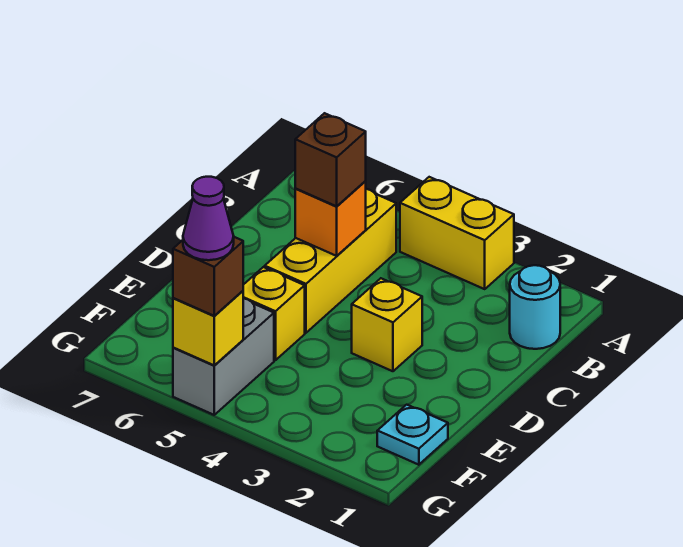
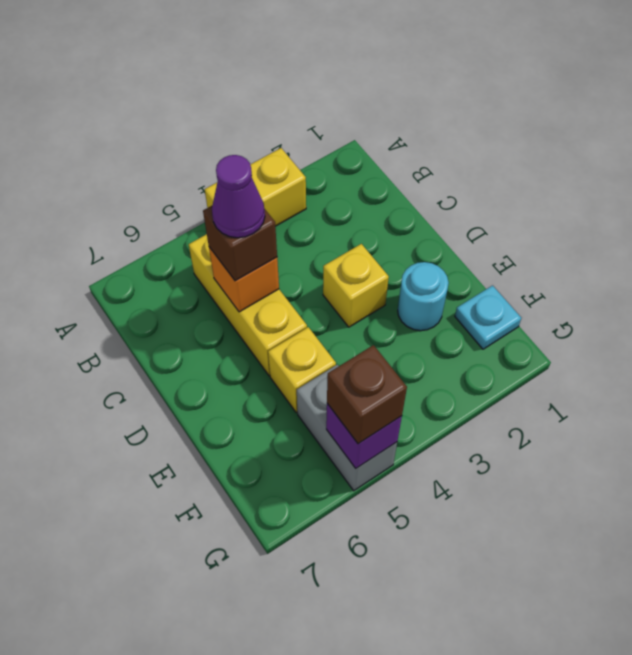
cyan 1x1 round brick [510,265,560,349] -> cyan 1x1 round brick moved to [398,262,449,331]
yellow 1x1 brick [173,291,243,366] -> purple 1x1 brick [326,404,402,468]
purple 1x1 cone [183,177,234,260] -> purple 1x1 cone moved to [212,155,265,238]

